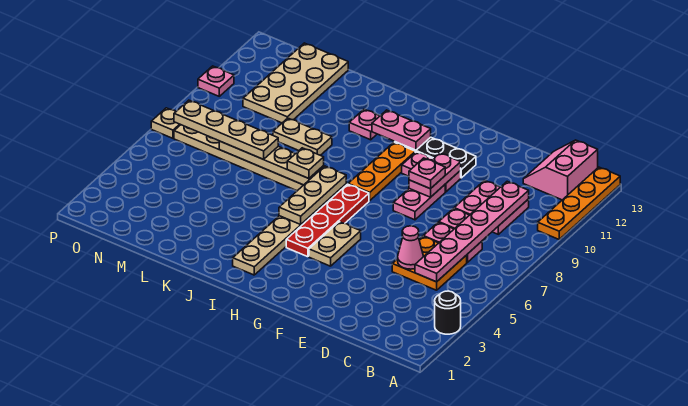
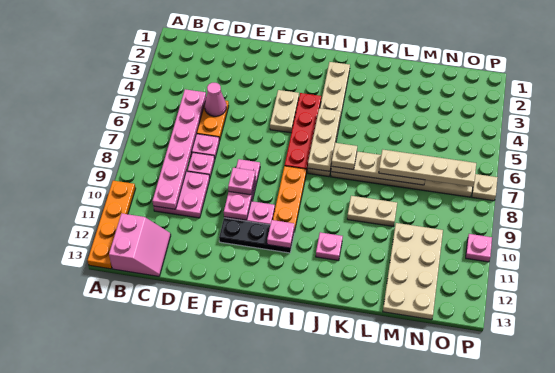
black 1x1 round brick [435,291,461,334] -> none
pink 1x2 plate [372,110,431,150] -> pink 1x1 plate [267,220,294,248]

